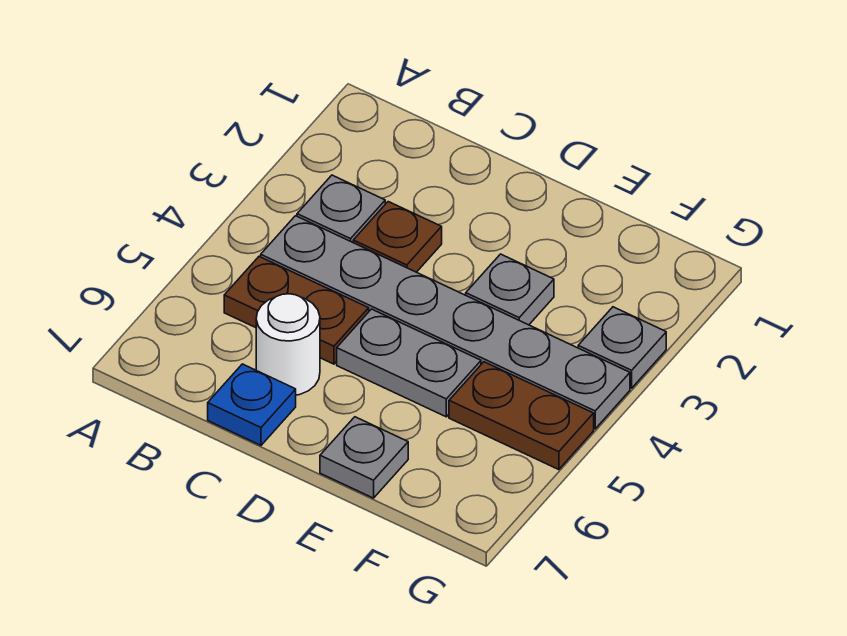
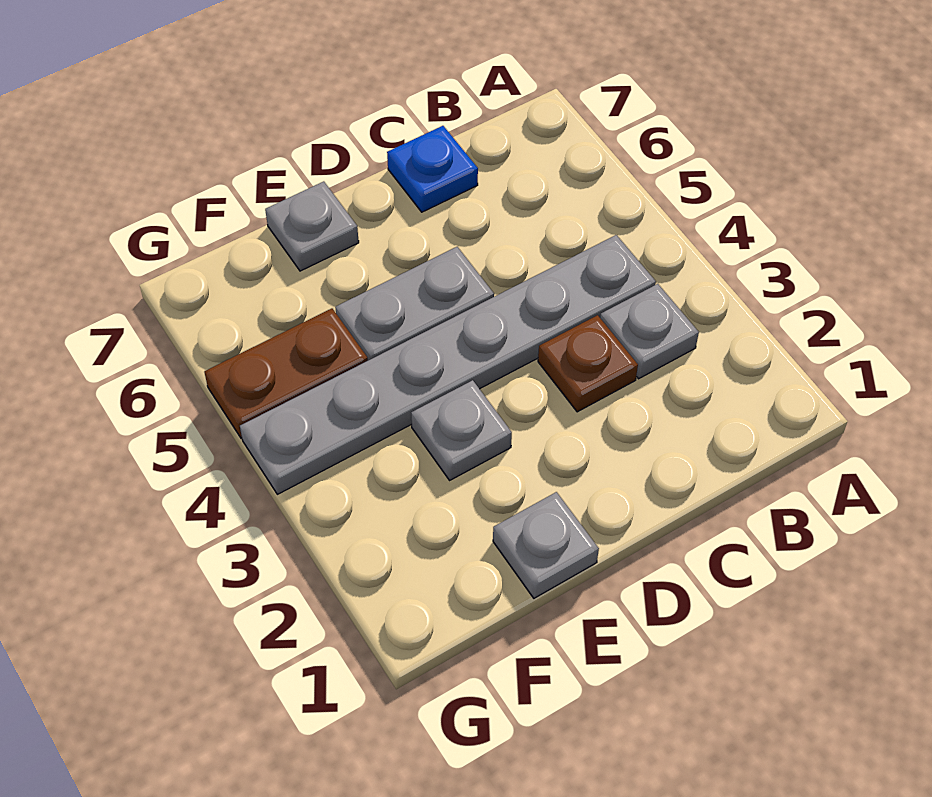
brown 1x2 plate [224,257,369,364] -> none
white 1x1 round brick [256,294,320,395] -> none
grey 1x1 plate [578,307,666,388] -> grey 1x1 plate moved to [493,492,599,598]

